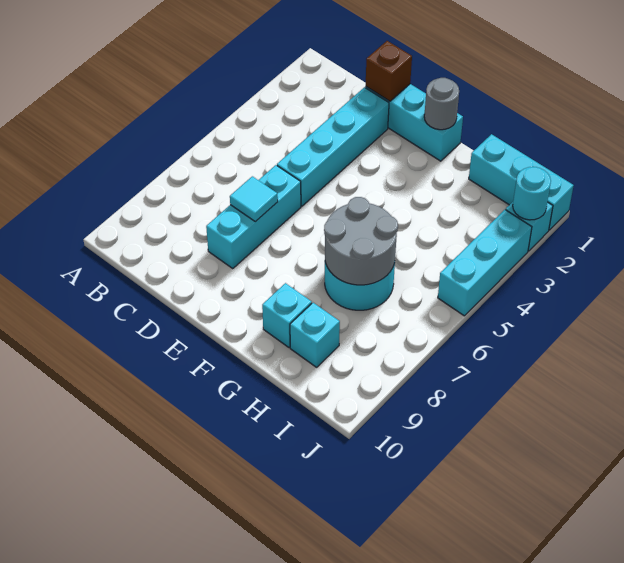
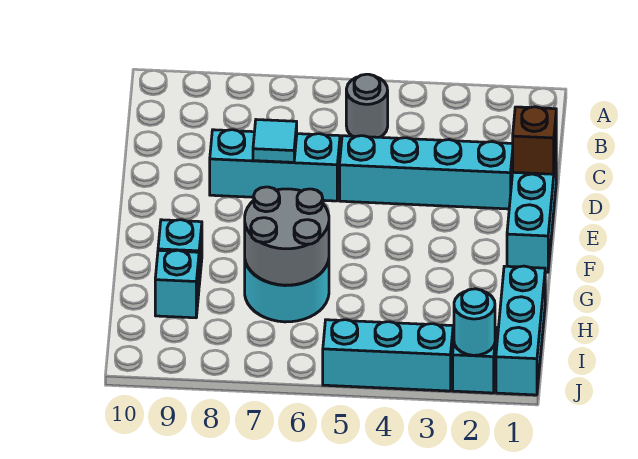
grey 1x1 round brick [424,78,459,130] -> grey 1x1 round brick moved to [346,74,388,137]

